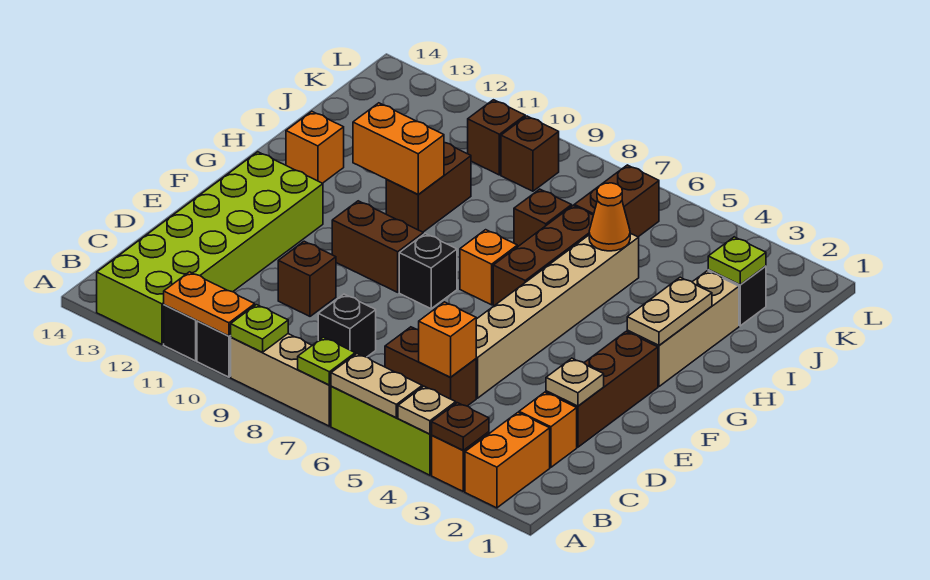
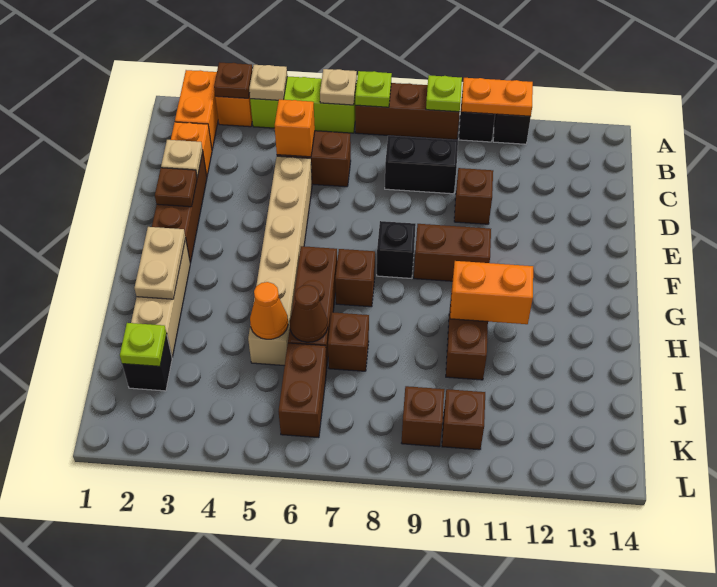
tan 1x2 plate [331,354,422,418] -> tan 1x1 plate [320,69,357,105]
tan 1x3 brick [231,334,331,426] -> brown 1x3 brick [355,83,460,140]
lime 2x6 brick [97,152,323,344] -> none
black 1x1 brick [318,294,376,357] -> black 1x2 brick [385,136,458,194]
none -> brown 1x1 plate [155,168,197,207]
orange 1x1 brick [460,230,517,305] -> brown 1x1 brick [335,249,375,307]
orange 1x1 brick [286,111,344,183] -> none
none -> brown 1x1 cone [290,285,328,342]

